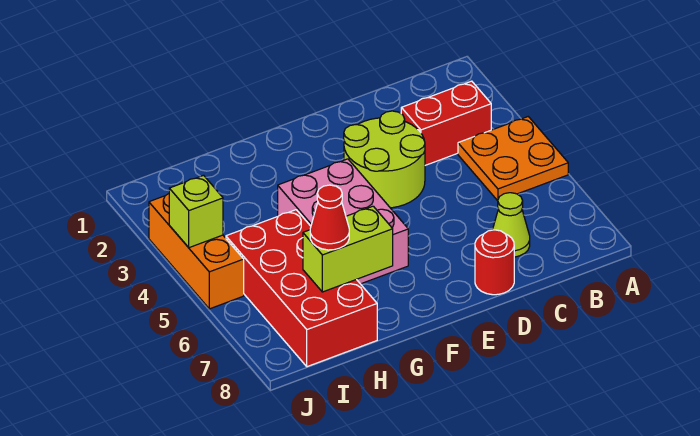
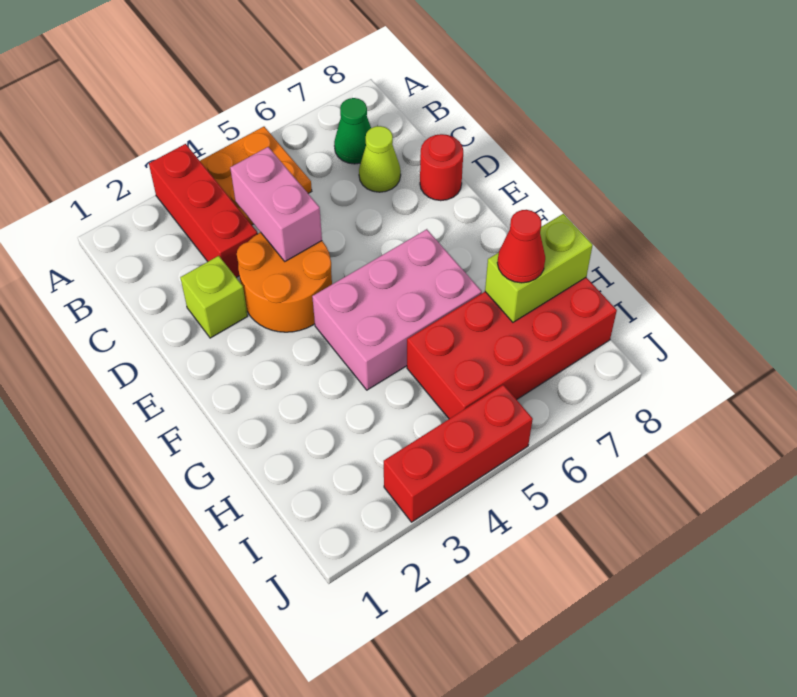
red 1x2 brick [401,81,491,165] -> red 1x3 brick [149,144,258,278]
none -> green 1x1 cone [334,98,371,164]
none -> pink 1x2 brick [230,147,322,261]
lime 2x2 round brick [344,111,425,208] -> orange 2x2 round brick [237,232,332,332]
lime 1x2 brick [303,206,393,292] -> lime 1x2 brick turned to [485,214,593,322]
orange 1x3 brick [149,194,244,309] -> red 1x3 brick [384,385,533,522]
lime 1x1 brick [169,175,223,248] -> lime 1x1 brick moved to [180,256,248,338]

